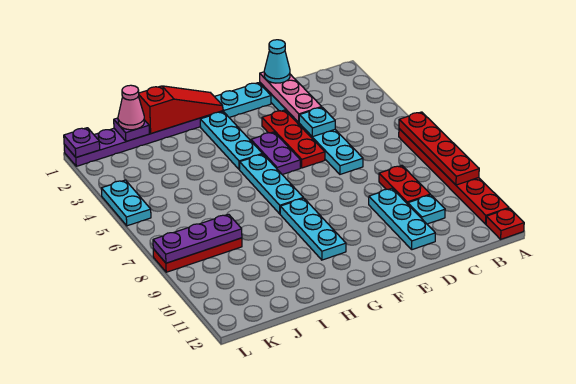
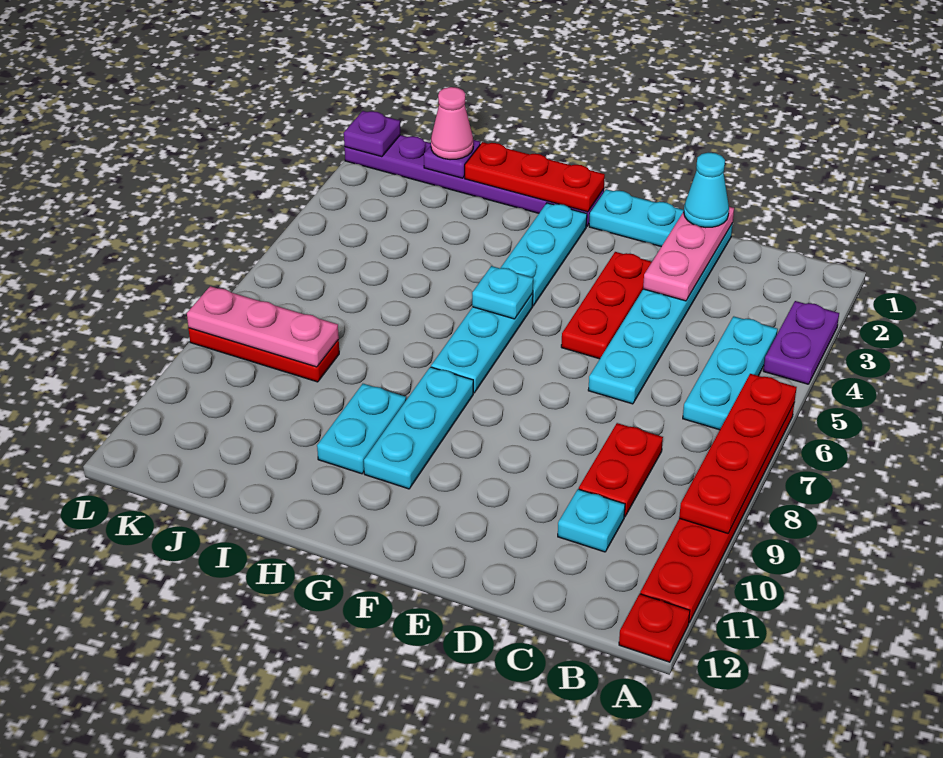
cyan 1x1 plate [299,107,335,137] -> cyan 1x1 plate moved to [472,266,533,319]
cyan 1x3 plate [369,188,435,250] -> cyan 1x3 plate moved to [683,316,778,430]
purple 1x2 plate [251,132,301,175] -> purple 1x2 plate moved to [763,301,839,384]
red 1x3 slope [139,86,223,133] -> red 1x3 plate [465,142,605,212]
purple 1x3 plate [153,214,242,263] -> pink 1x3 plate [187,286,339,367]
cyan 1x2 plate [101,180,151,226] -> cyan 1x2 plate moved to [317,384,406,474]

